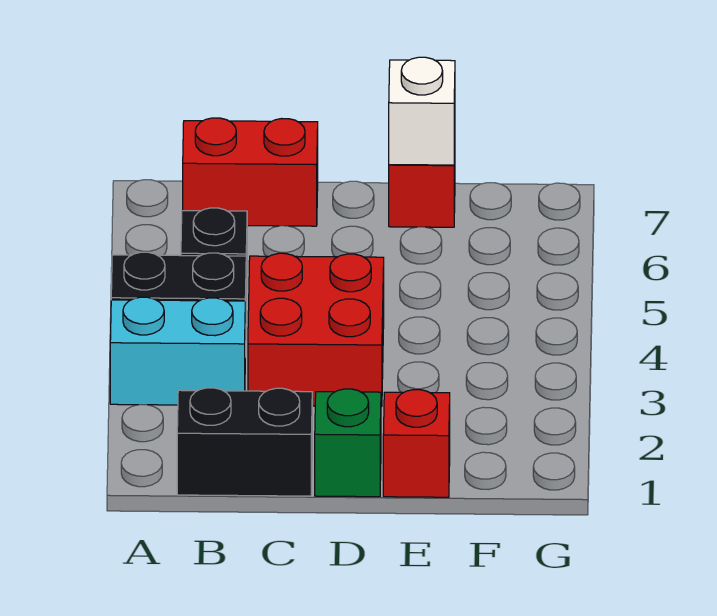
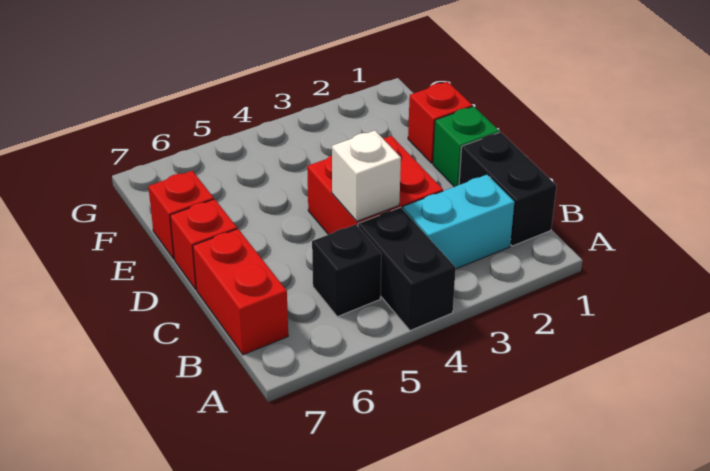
cyan 1x2 brick [110,297,245,405] -> cyan 1x2 brick turned to [403,175,514,269]
none -> red 1x1 brick [170,199,237,289]
white 1x1 brick [389,57,455,165] -> white 1x1 brick moved to [332,131,401,221]

